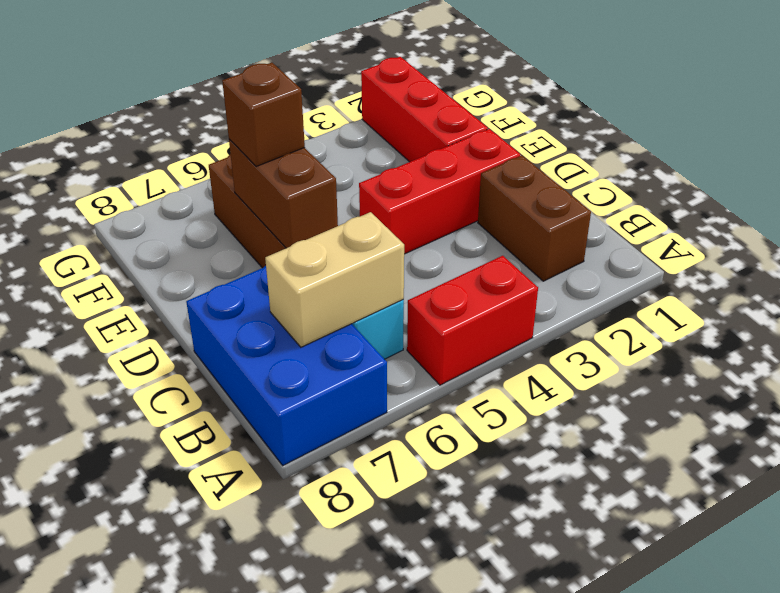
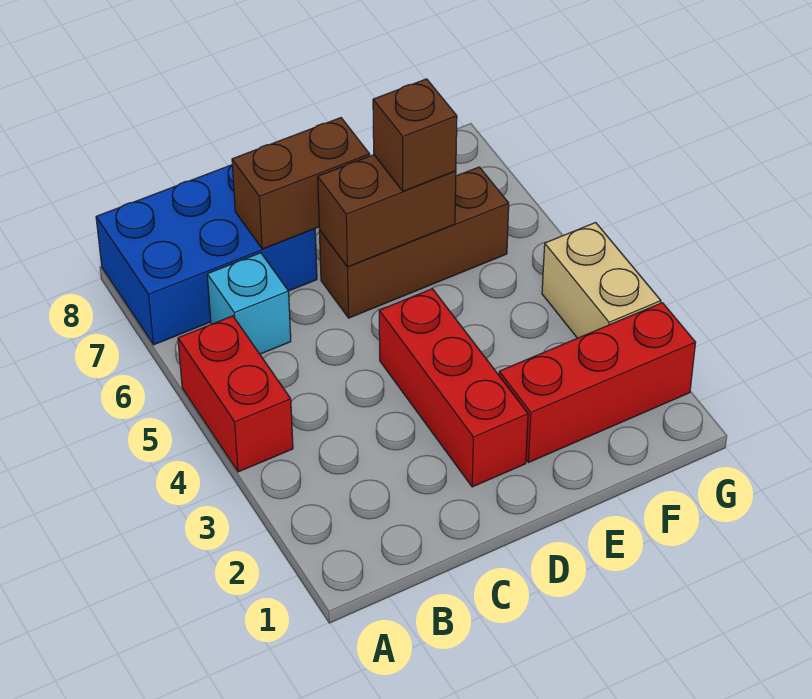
brown 1x2 brick [478,156,591,281] -> brown 1x2 brick moved to [232,118,370,249]
tan 1x2 brick [265,212,404,347] -> tan 1x2 brick moved to [542,223,661,338]

